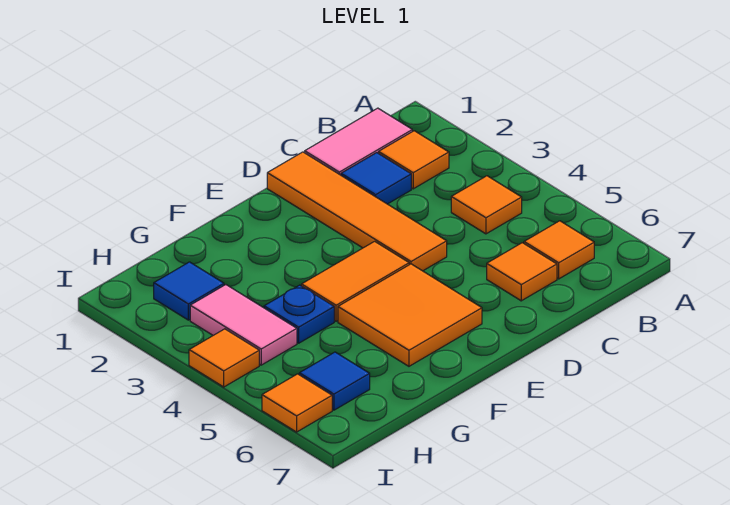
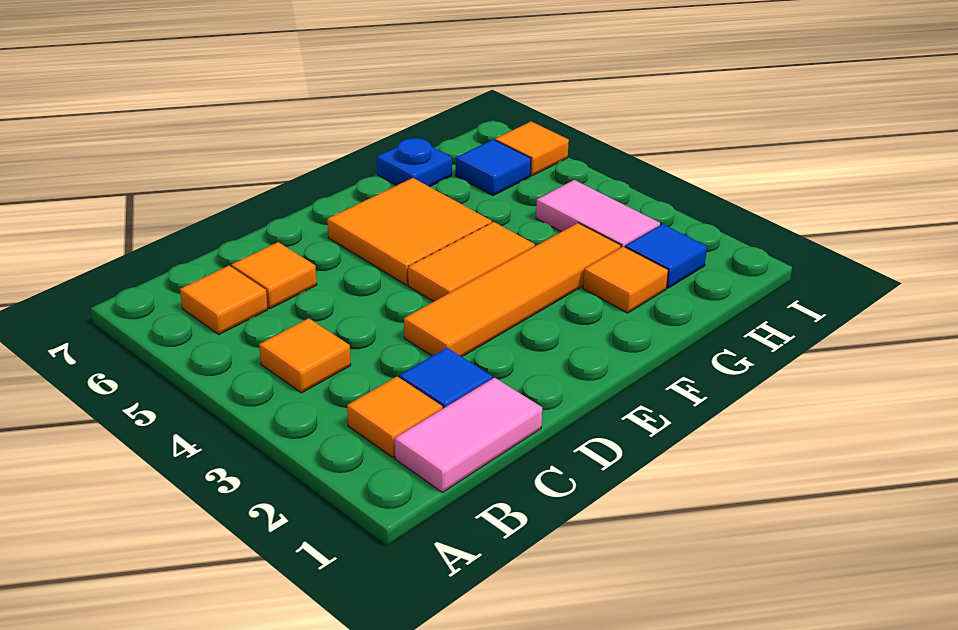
orange 1x4 tile [267,152,447,271] -> orange 1x4 tile turned to [404,223,621,357]
blue 1x1 plate [264,285,334,343] -> blue 1x1 plate moved to [377,138,452,187]
orange 1x1 tile [189,329,259,387] -> orange 1x1 tile moved to [583,246,668,313]

